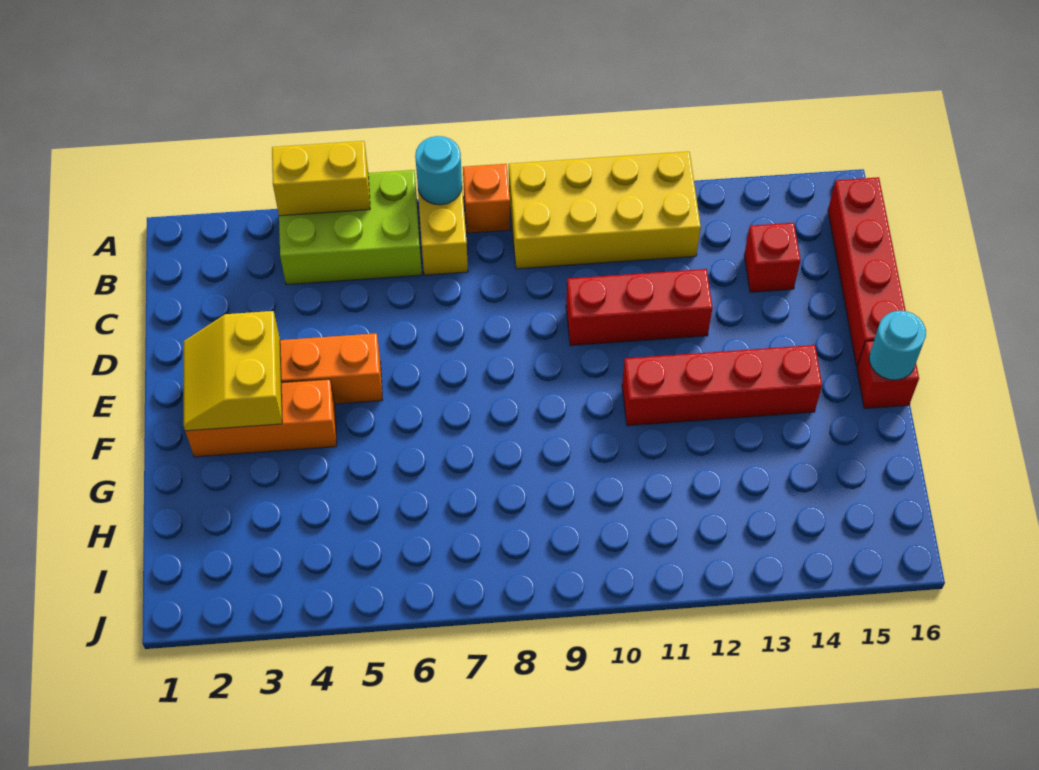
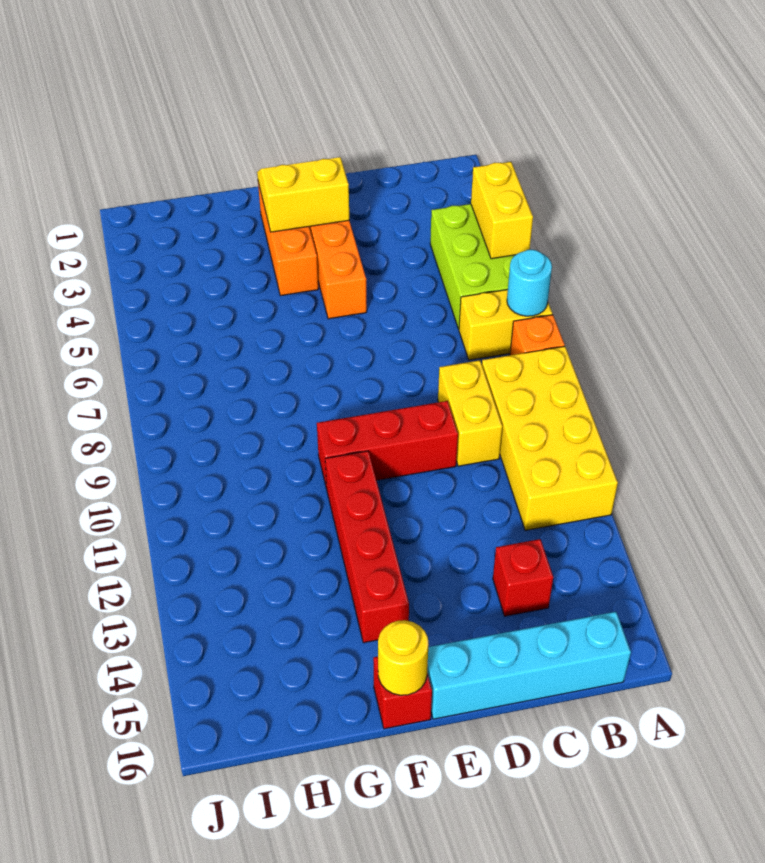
red 1x4 brick [828,177,906,367] -> cyan 1x4 brick [427,612,631,719]
none -> yellow 1x2 brick [438,360,502,466]
red 1x3 brick [566,269,713,346] -> red 1x3 brick turned to [317,401,458,489]
cyan 1x1 round brick [869,311,926,380] -> yellow 1x1 round brick [378,620,429,695]

